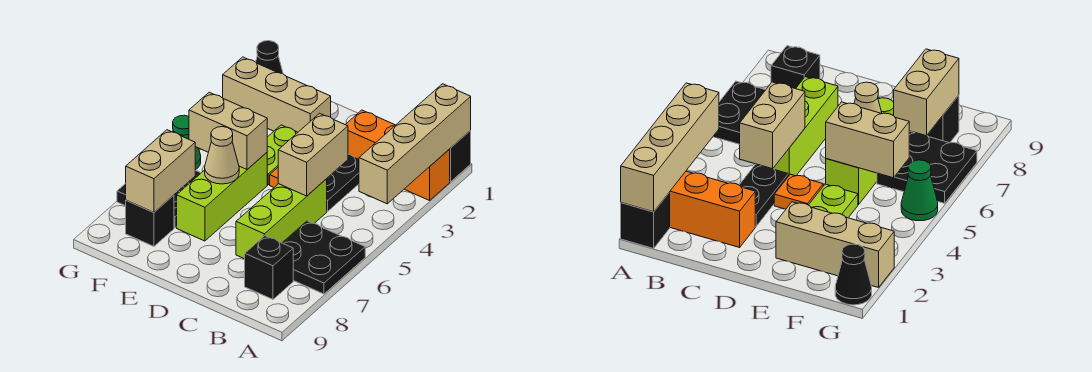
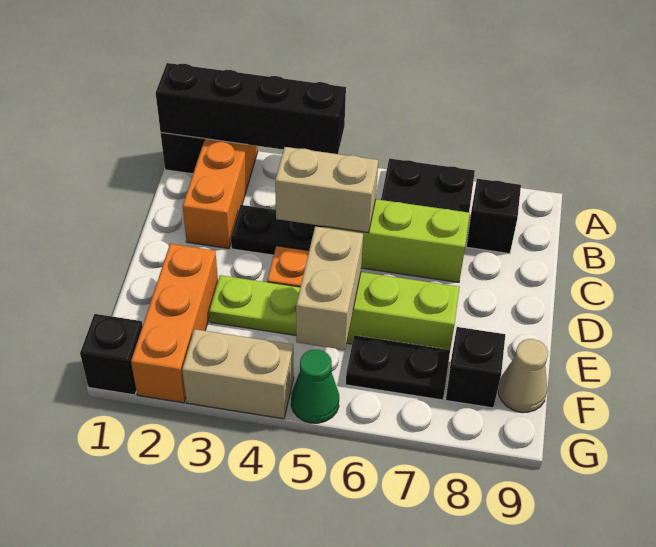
tan 1x4 brick [359,84,471,204] -> black 1x4 brick [156,63,346,154]
tan 1x3 brick [223,57,331,132] -> orange 1x3 brick [131,244,218,403]
tan 1x1 cone [205,127,239,184] -> tan 1x1 cone moved to [498,339,548,412]
black 2x2 plate [877,131,977,203] -> black 1x2 plate [346,335,450,400]
tan 1x2 brick [126,130,195,212] -> tan 1x2 brick moved to [182,329,294,419]
black 1x1 cone [256,41,283,74] -> black 1x1 brick [80,314,143,395]

